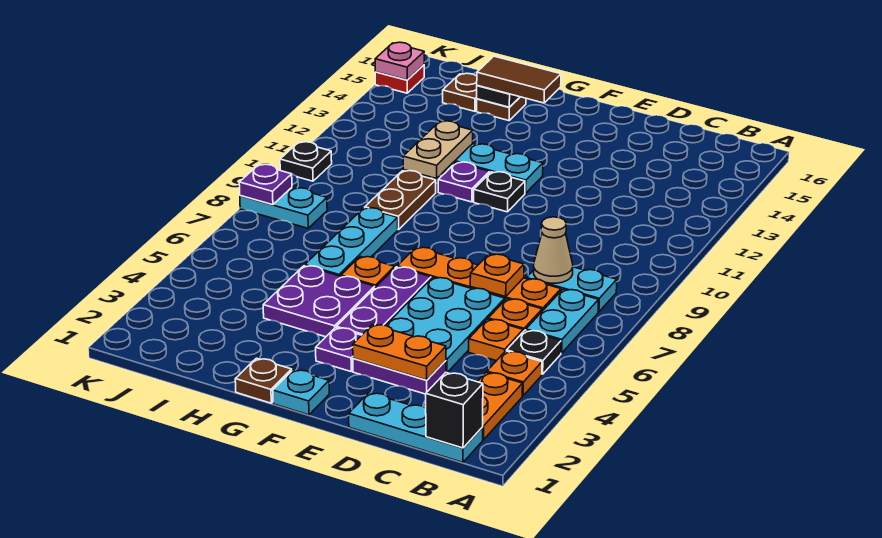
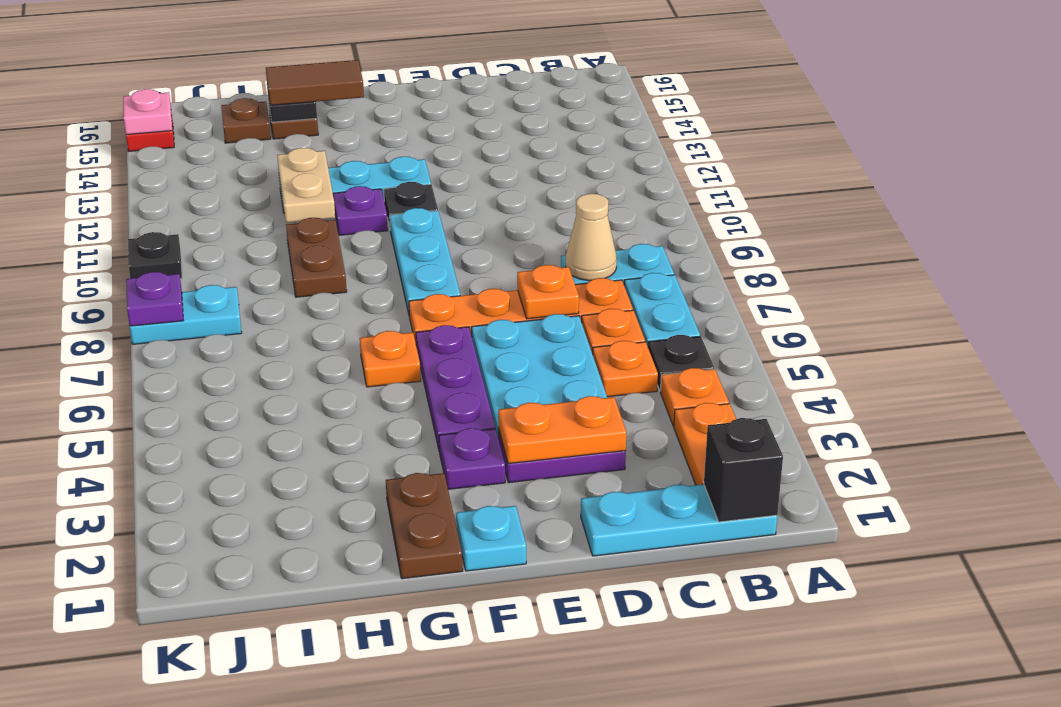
brown 1x1 plate [235,358,292,403] -> brown 1x2 plate [386,473,463,579]
purple 2x2 plate [263,266,375,337] -> none
cyan 1x3 plate [305,208,398,276] -> cyan 1x3 plate moved to [390,208,460,317]

